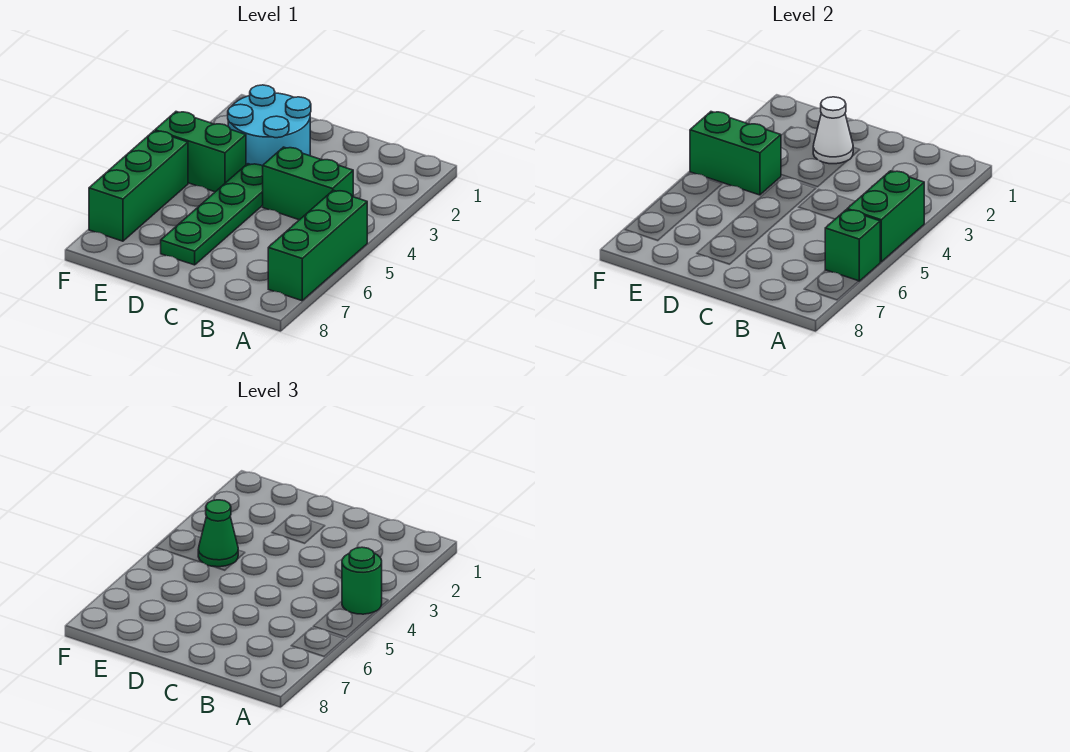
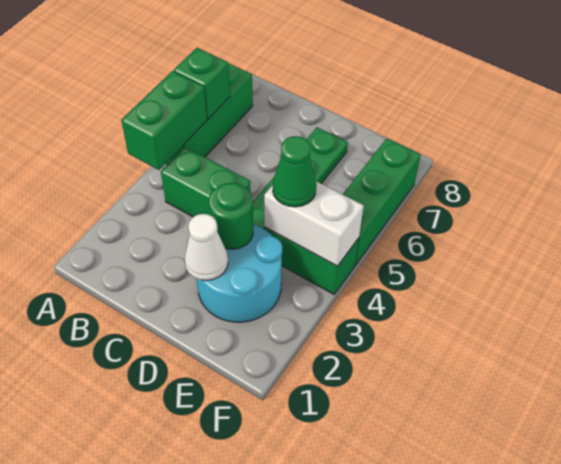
green 1x1 round brick [342,547,382,614] -> green 1x1 round brick moved to [209,183,253,249]
green 1x2 brick [690,112,781,195] -> white 1x2 brick [264,181,364,266]

